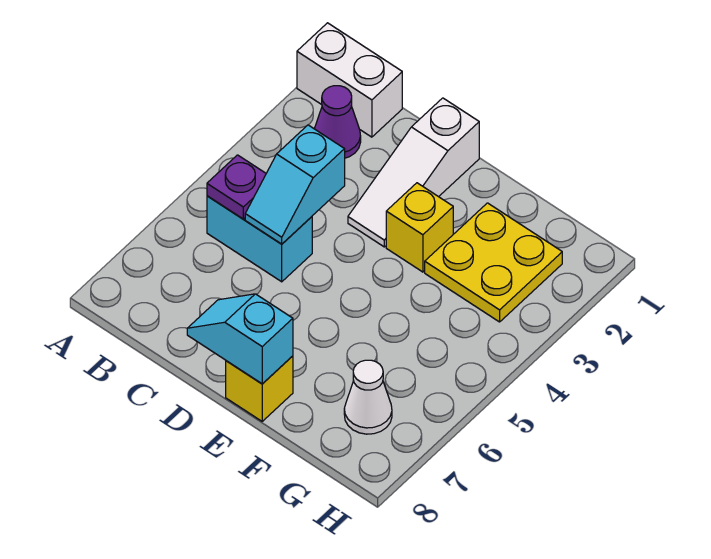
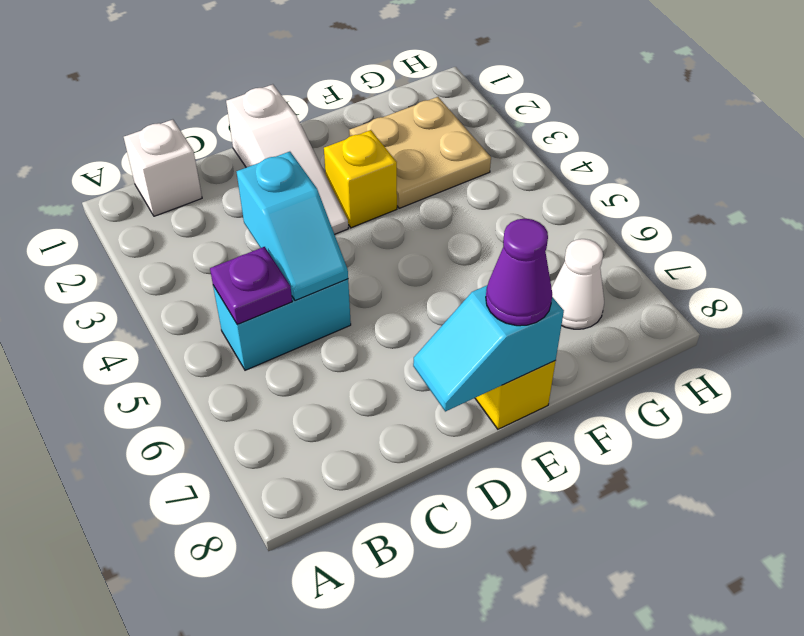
white 1x2 brick [297,23,402,137] -> white 1x1 brick [124,120,202,216]
purple 1x1 cone [315,86,361,158] -> purple 1x1 cone moved to [486,219,552,326]
yellow 2x2 plate [425,203,562,322] -> tan 2x2 plate [349,97,491,208]

